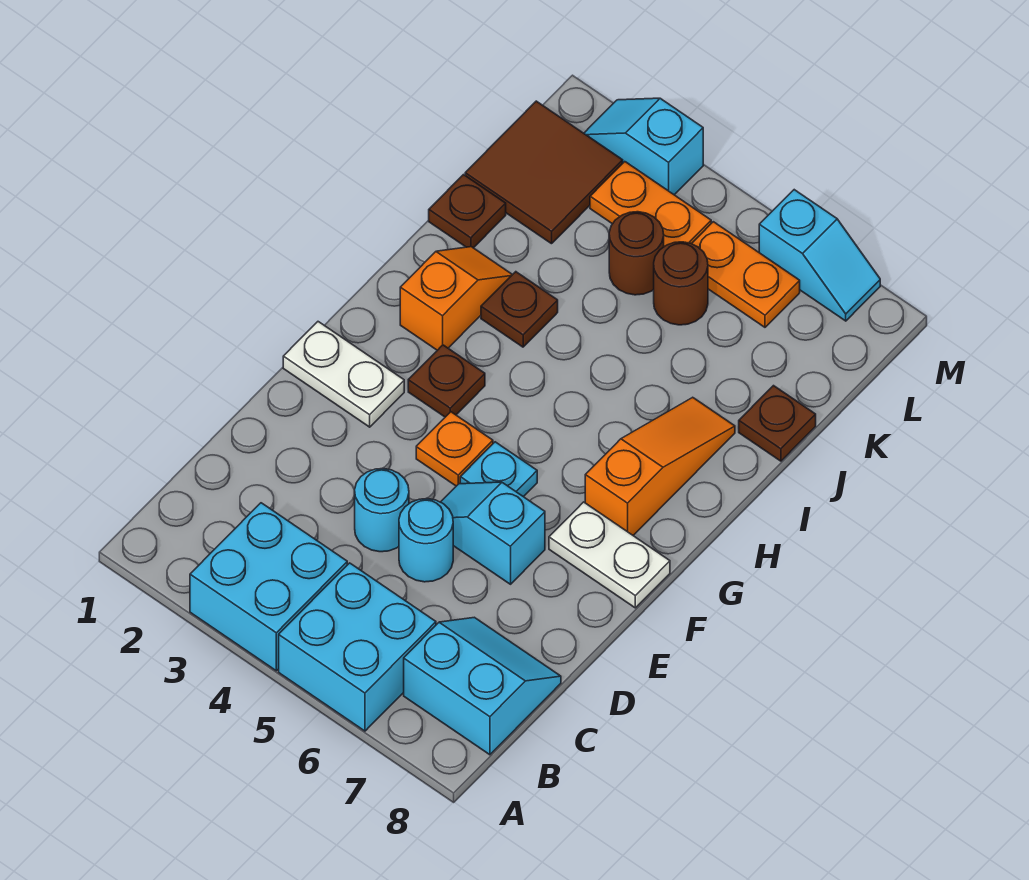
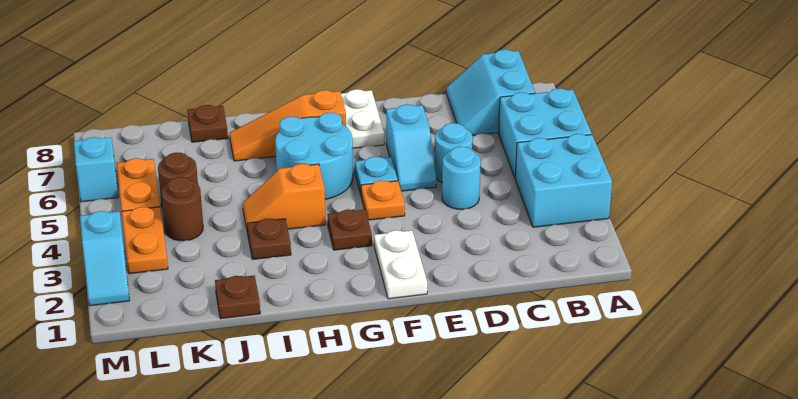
none -> cyan 2x2 round brick [275,113,353,199]
orange 1x2 slope [400,247,512,350] -> orange 1x2 slope moved to [243,164,326,233]
brown 2x2 tile [465,101,623,244] -> none

